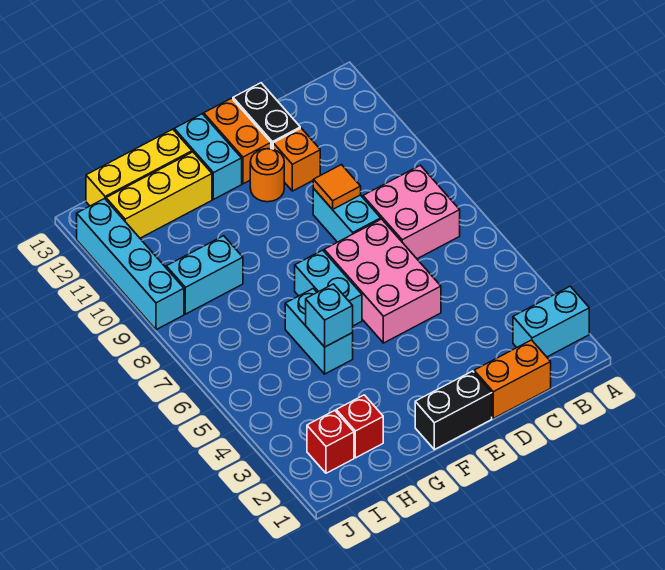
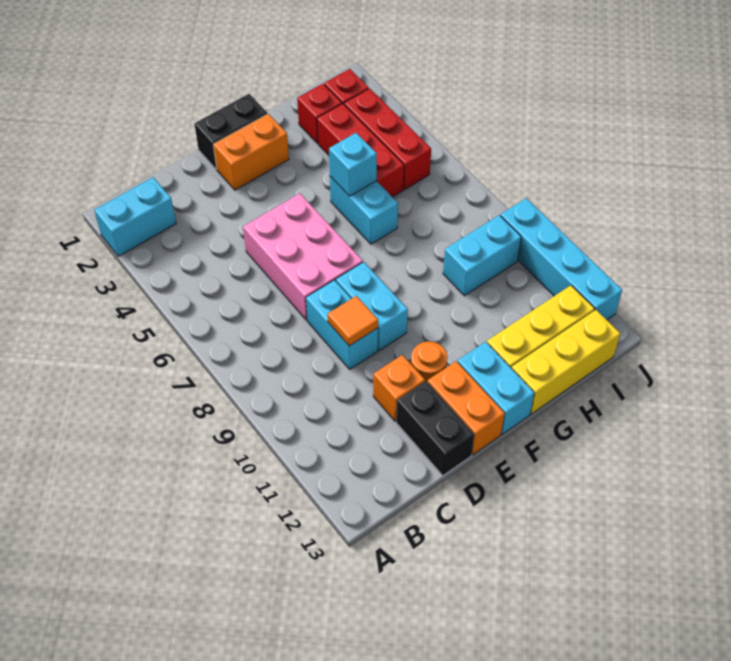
pink 2x2 brick [363,165,460,259] -> none
orange 1x2 brick [474,340,551,418] -> orange 1x2 brick moved to [213,114,289,190]
cyan 1x2 brick [295,250,362,326] -> cyan 1x2 brick moved to [336,262,408,351]
none -> red 1x3 brick [317,104,404,197]
none -> red 1x3 brick [344,88,431,190]

